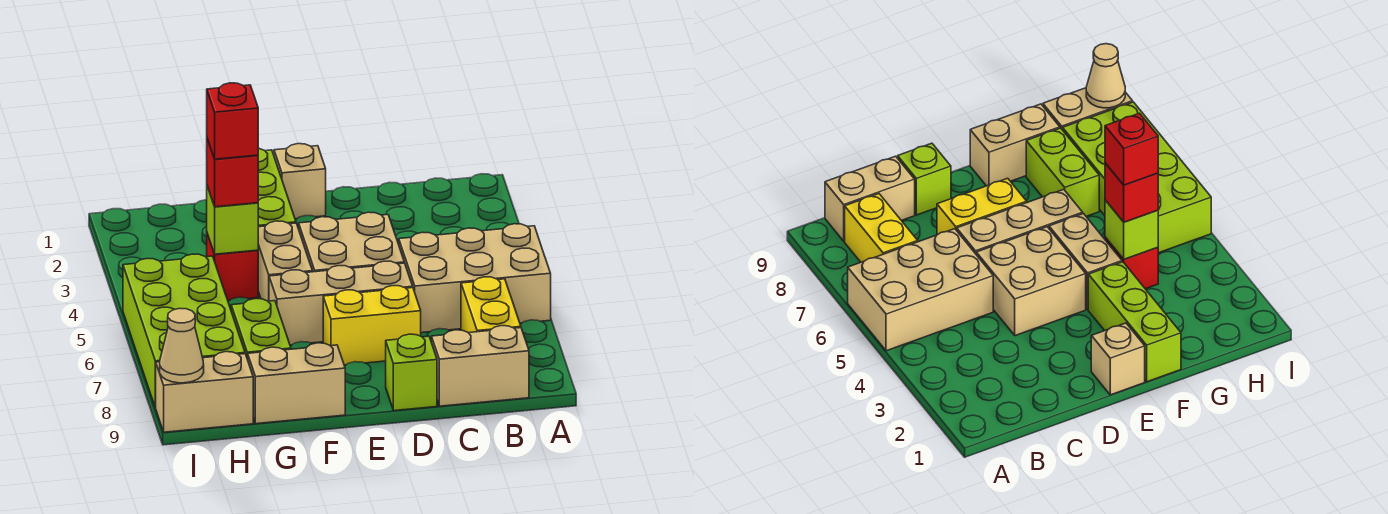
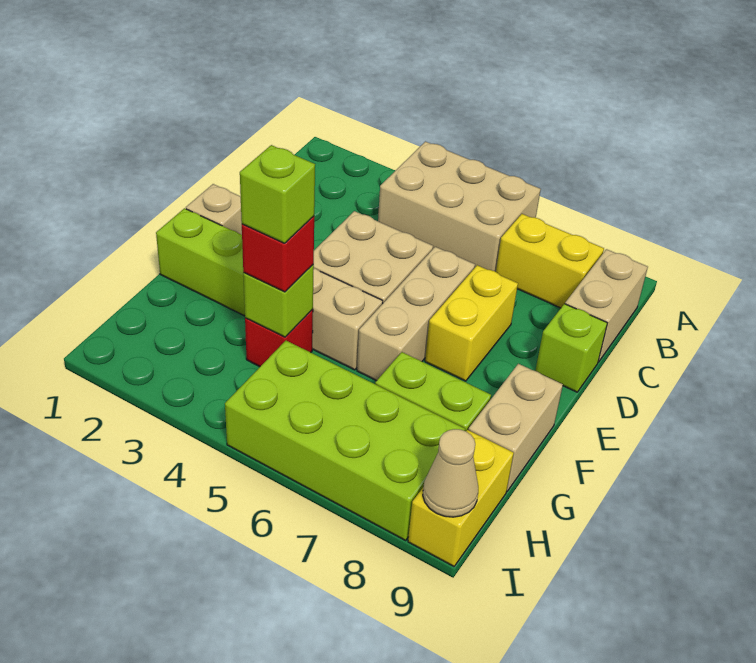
tan 2x3 brick [399,224,551,333] -> tan 2x3 brick turned to [378,142,541,272]
red 1x1 brick [207,83,258,159] -> lime 1x1 brick [240,145,315,243]
tan 1x2 brick [156,352,253,432] -> yellow 1x2 brick [408,430,514,566]

